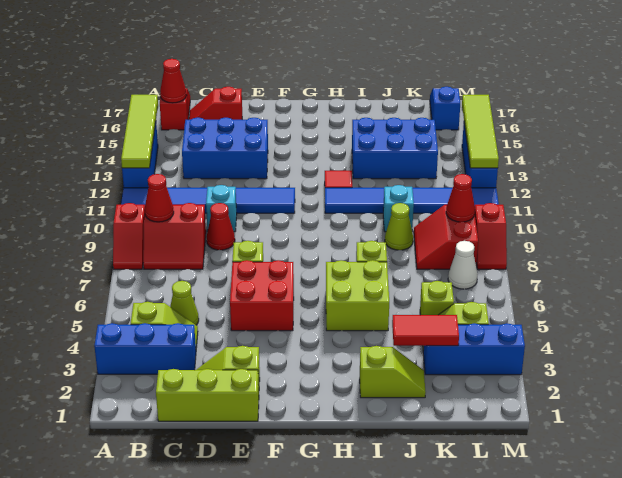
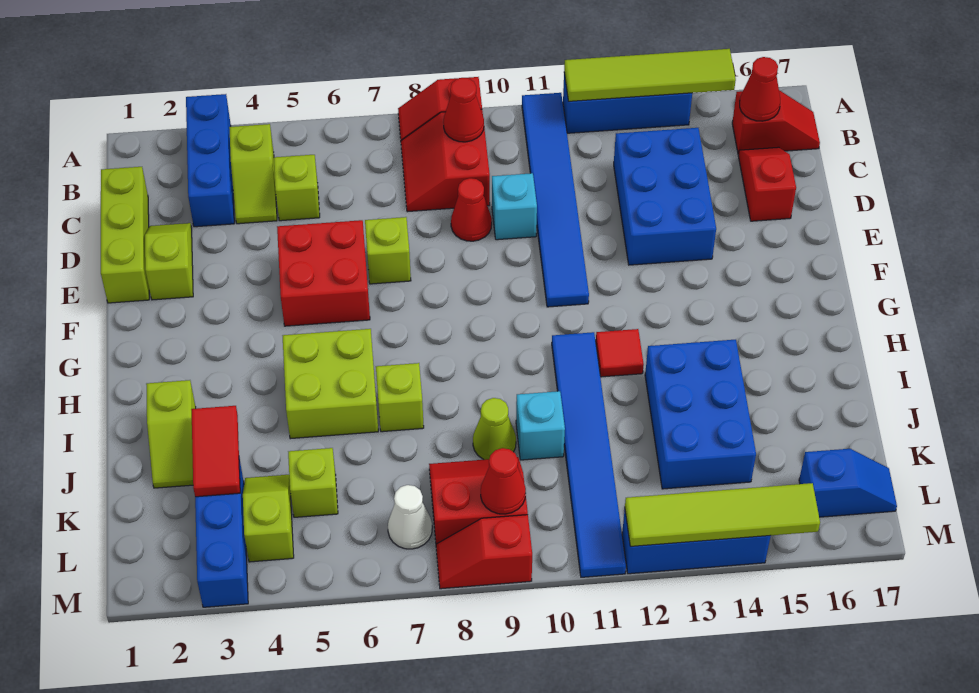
lime 1x1 cone [170,281,199,325] -> lime 1x1 brick [274,155,320,221]

